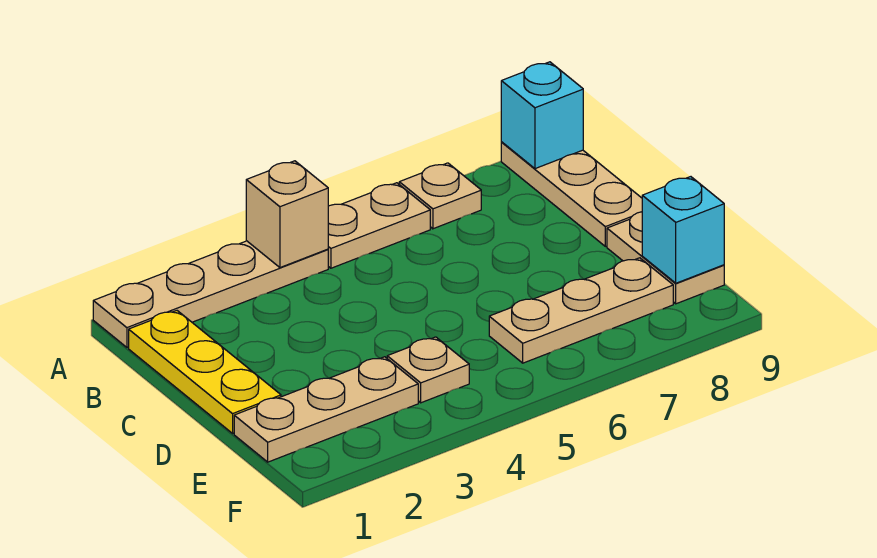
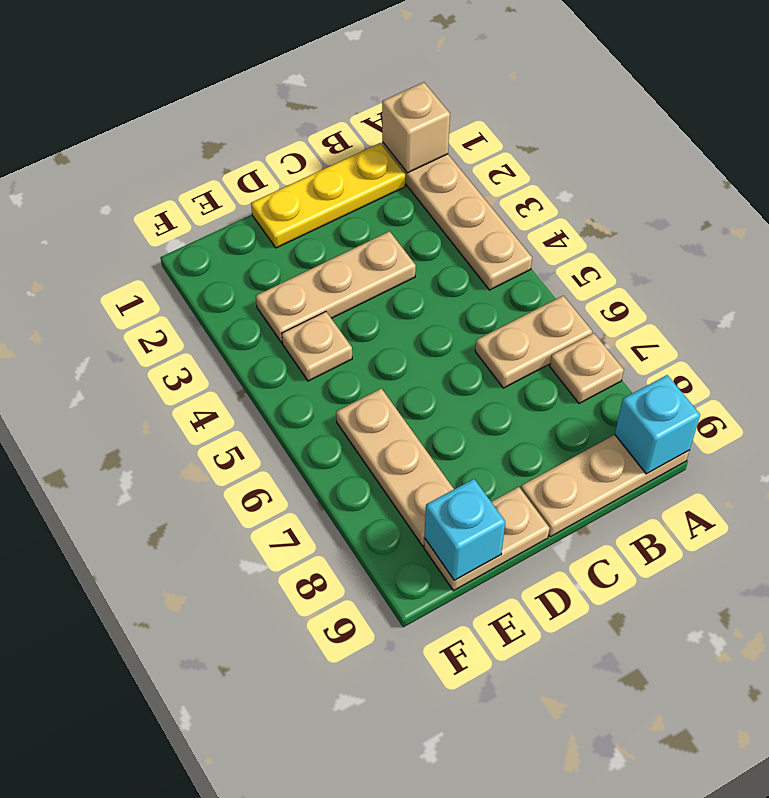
tan 1x1 brick [246,161,328,268] -> tan 1x1 brick moved to [382,82,450,173]
tan 1x2 plate [328,183,430,268] -> tan 1x2 plate turned to [475,296,592,388]
tan 1x3 plate [234,357,418,462] -> tan 1x3 plate turned to [256,231,416,343]

